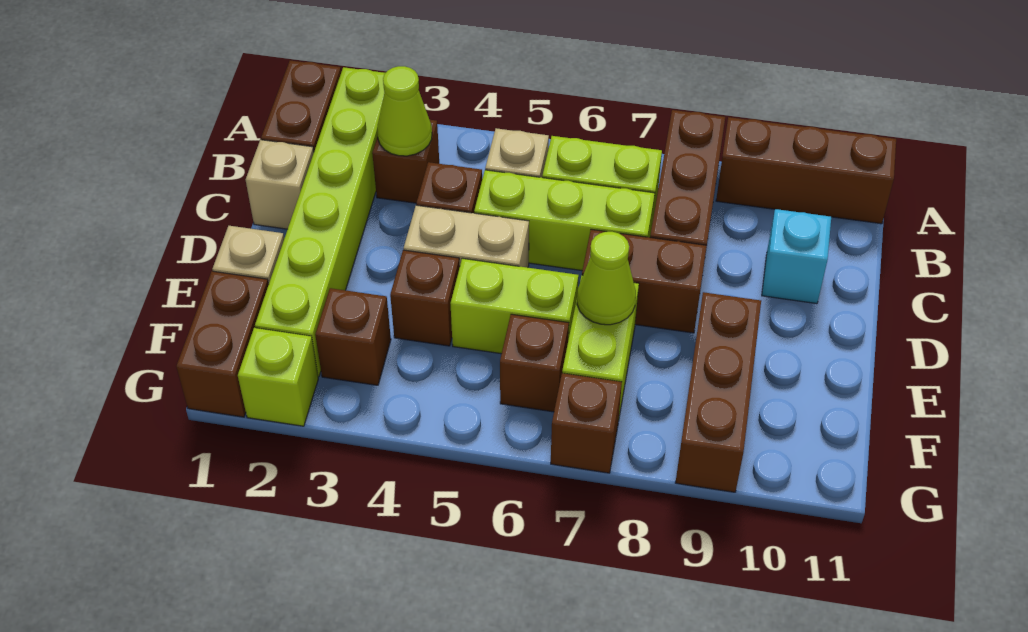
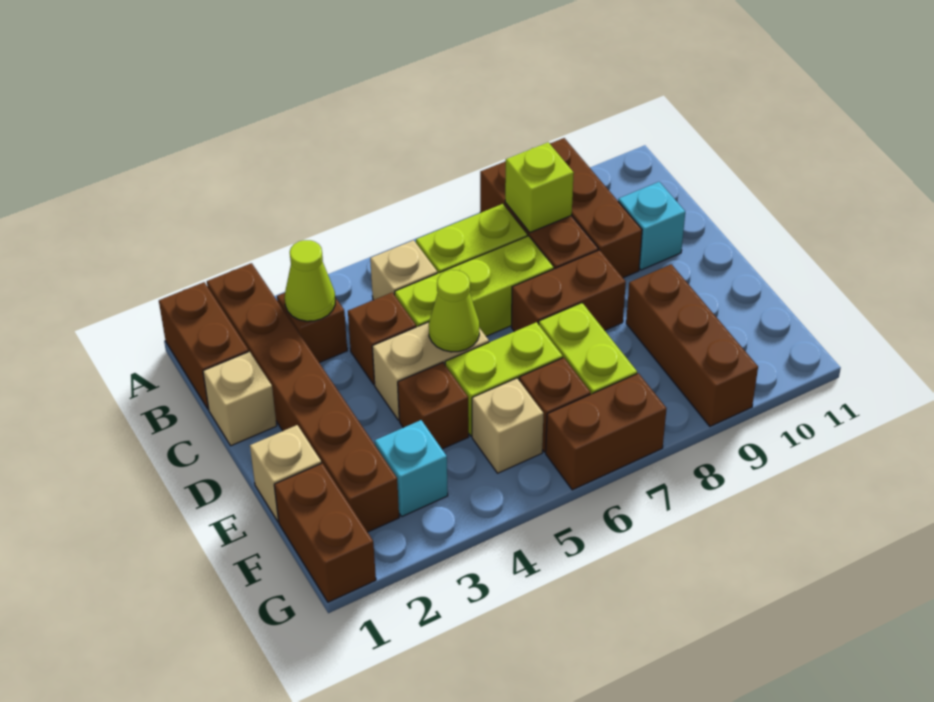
lime 1x6 brick [255,67,385,377] -> brown 1x6 brick [207,263,399,532]
brown 1x3 brick [716,117,896,224] -> brown 1x3 brick turned to [550,138,642,278]
lime 1x1 cone [577,232,636,325] -> lime 1x1 cone moved to [429,270,479,352]
brown 1x1 brick [315,288,391,385] -> cyan 1x1 brick [375,420,448,516]
none -> tan 1x1 brick [472,378,543,473]
lime 1x1 brick [238,328,318,426] -> lime 1x1 brick moved to [505,142,574,232]
brown 1x1 brick [551,373,622,473] -> brown 1x2 brick [546,373,667,490]

